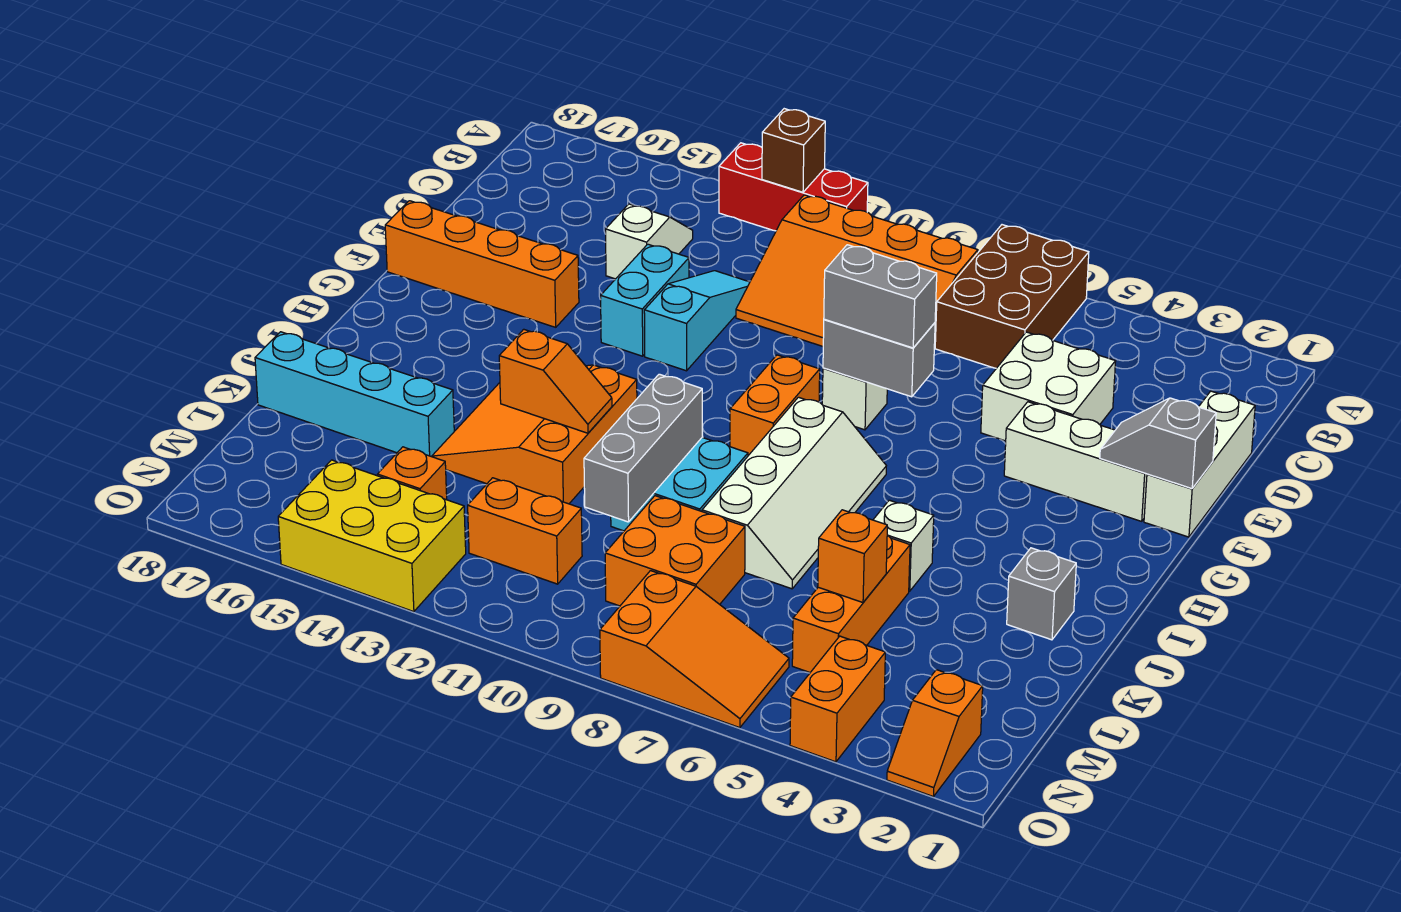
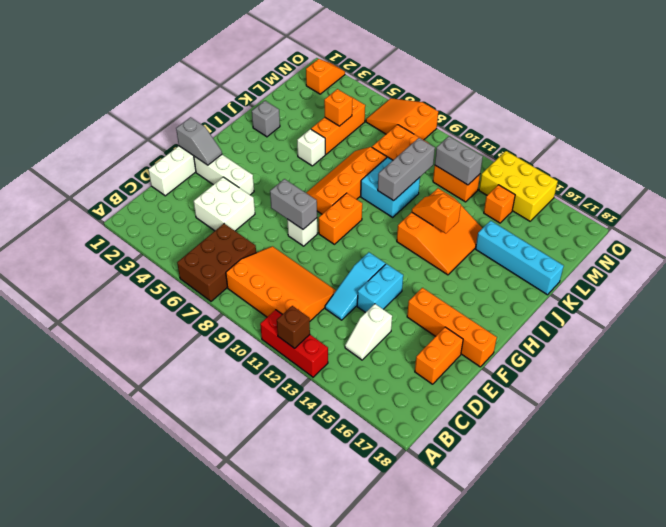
grey 1x2 brick [824,245,937,348] -> grey 1x2 brick moved to [435,136,483,185]
white 2x4 slope [702,397,886,589] -> orange 2x4 slope [307,147,387,214]
orange 1x2 brick [790,636,885,762] -> orange 1x2 brick moved to [415,327,463,384]

